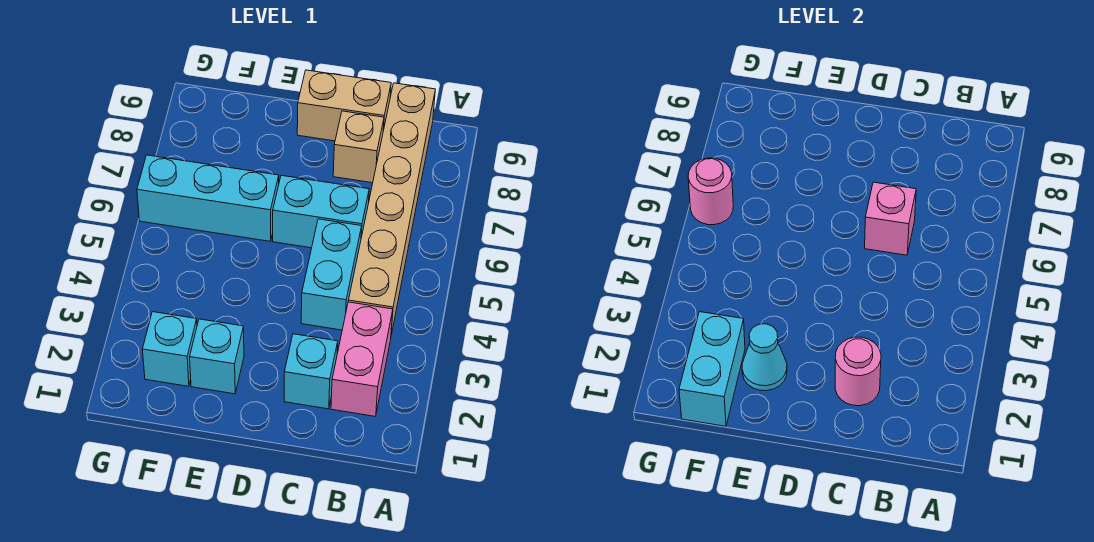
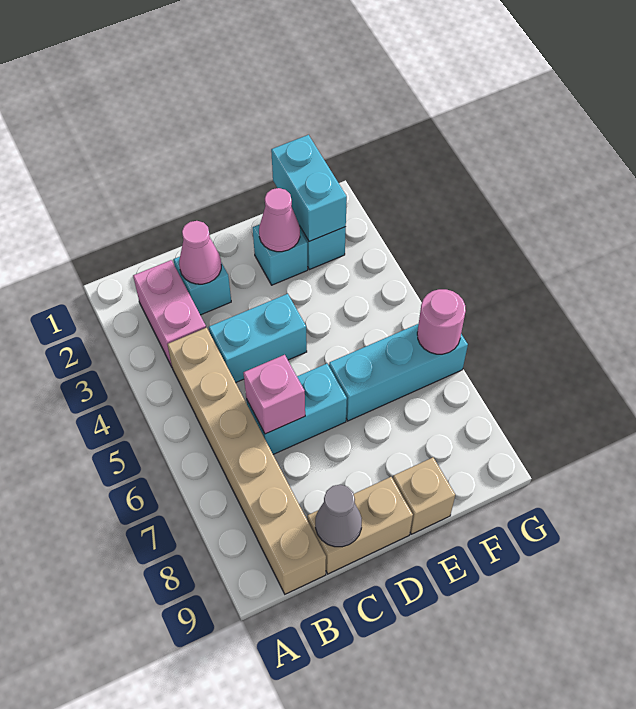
pink 1x1 round brick [835,337,881,406] -> pink 1x1 cone [179,221,221,284]
cyan 1x2 brick [301,219,362,330] -> cyan 1x2 brick turned to [209,294,307,383]
tan 1x1 brick [333,111,384,183] -> tan 1x1 brick moved to [393,457,455,534]
none -> grey 1x1 cone [315,485,362,547]
cyan 1x1 cone [742,324,787,391] -> pink 1x1 cone [259,188,300,252]

